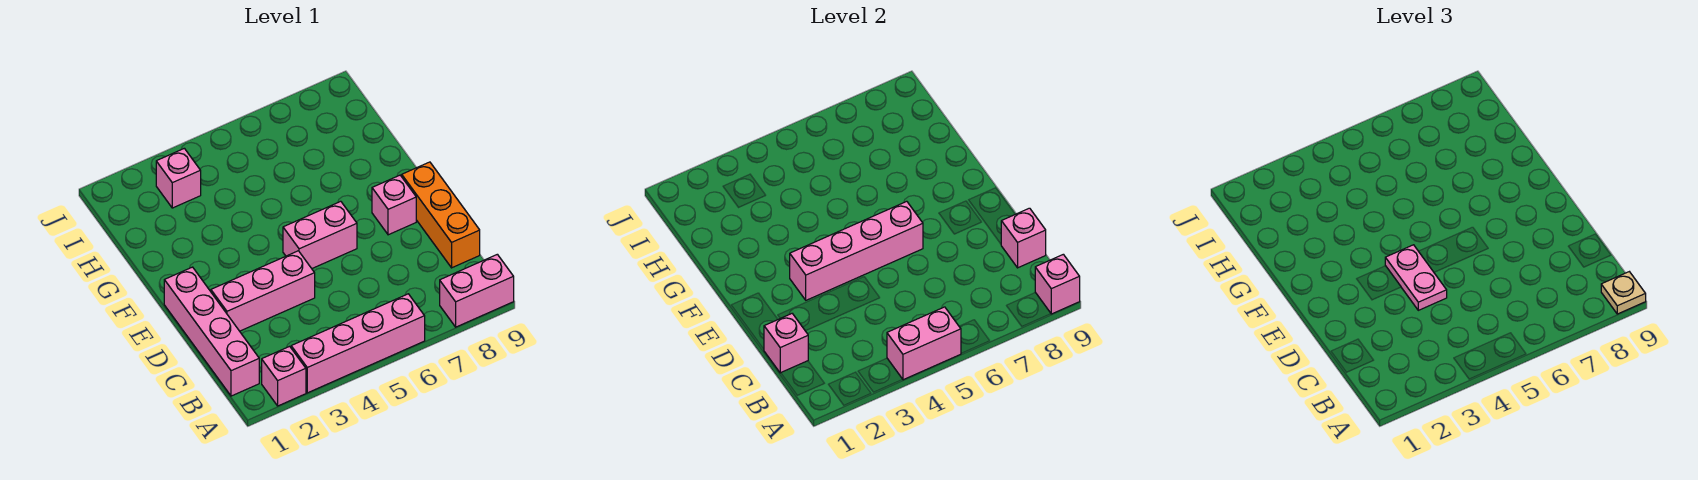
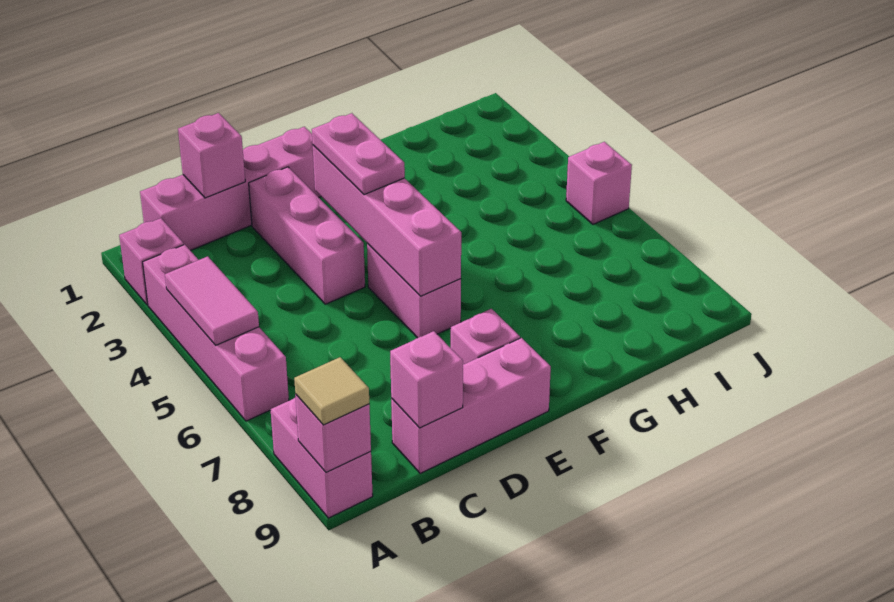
pink 1x2 brick [887,307,961,380] -> pink 1x2 tile [165,256,259,345]
tan 1x1 plate [1601,272,1646,314] -> tan 1x1 tile [294,357,369,425]
orange 1x3 brick [402,162,480,268] -> pink 1x3 brick [391,338,551,474]
pink 1x2 plate [1385,245,1447,310] -> pink 1x2 plate turned to [312,113,405,195]
pink 1x1 brick [156,148,201,208] -> pink 1x1 brick moved to [566,142,632,224]

